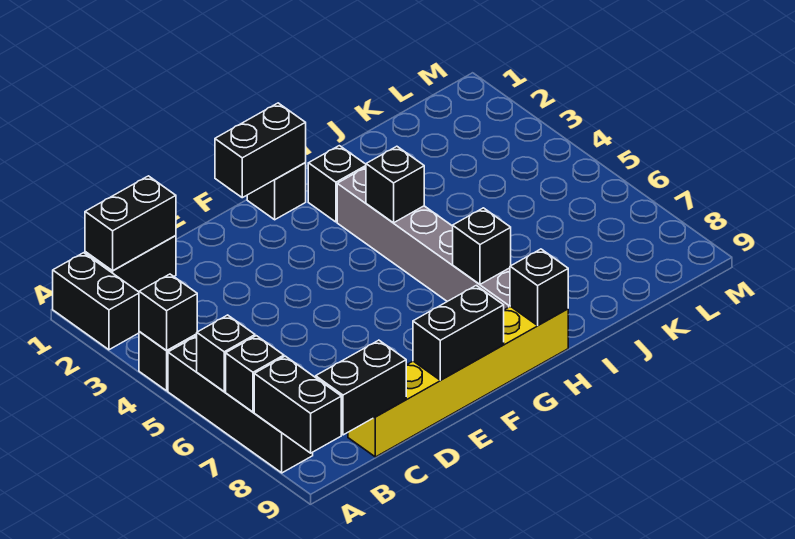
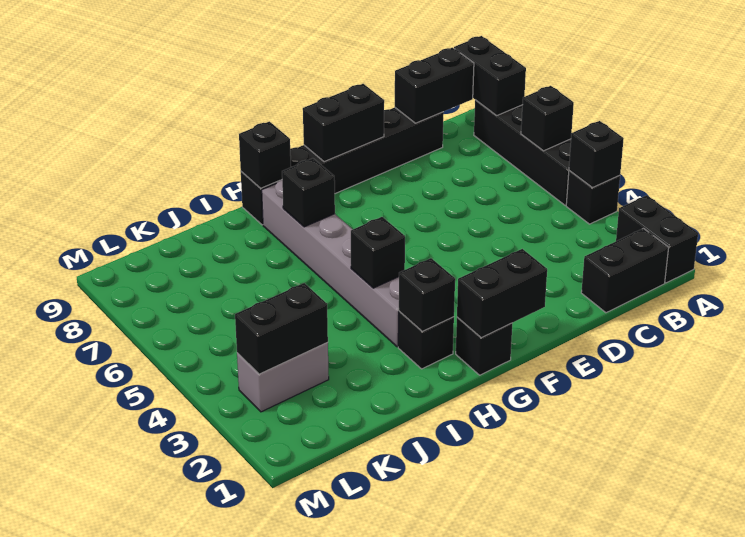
black 1x1 brick [226,336,284,412] -> black 1x1 brick moved to [399,258,455,331]
black 1x2 brick [85,176,176,271] -> black 1x2 brick moved to [235,283,328,374]
yellow 1x6 brick [348,306,568,457] -> black 1x6 brick [241,107,444,225]
none -> grey 1x2 brick [237,343,329,412]

